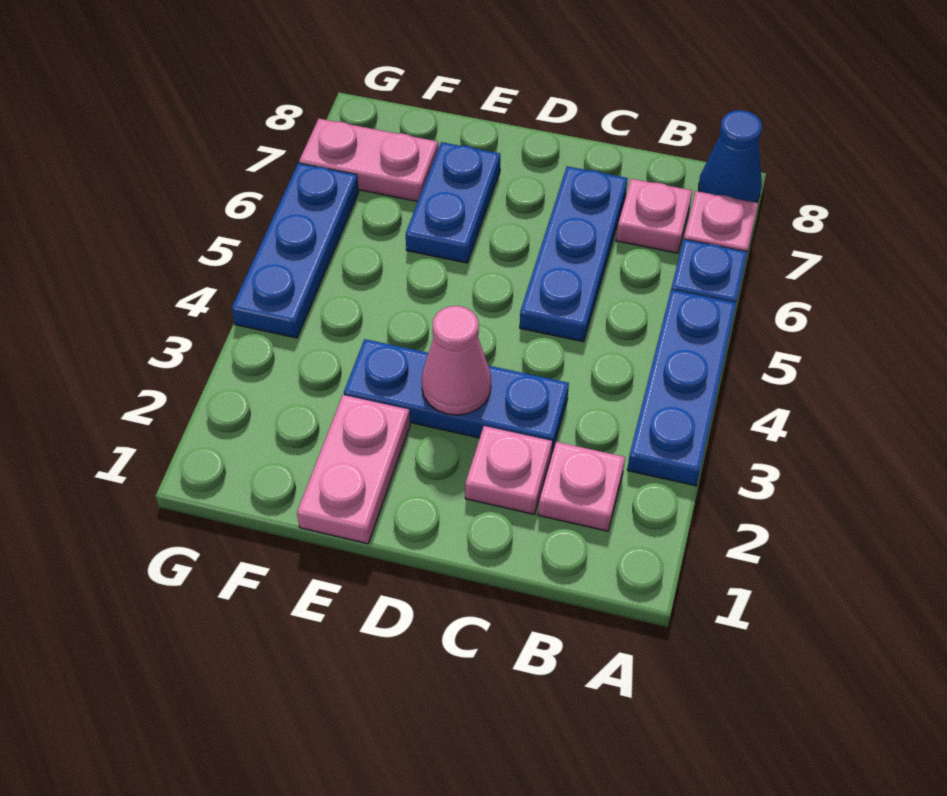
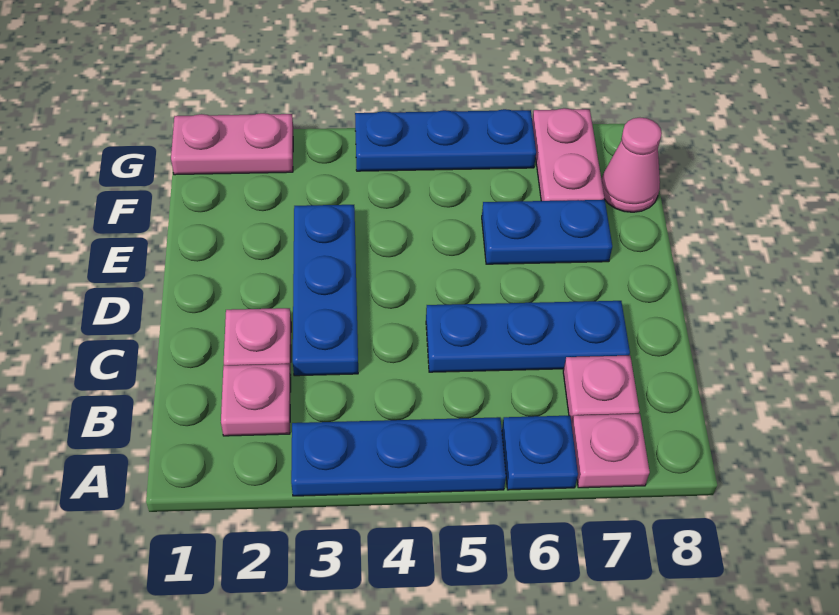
blue 1x1 cone [699,110,762,203] -> none
pink 1x1 cone [422,306,491,415] -> pink 1x1 cone moved to [602,118,662,212]
pink 1x2 plate [297,395,410,544] -> pink 1x2 plate moved to [171,113,293,175]

